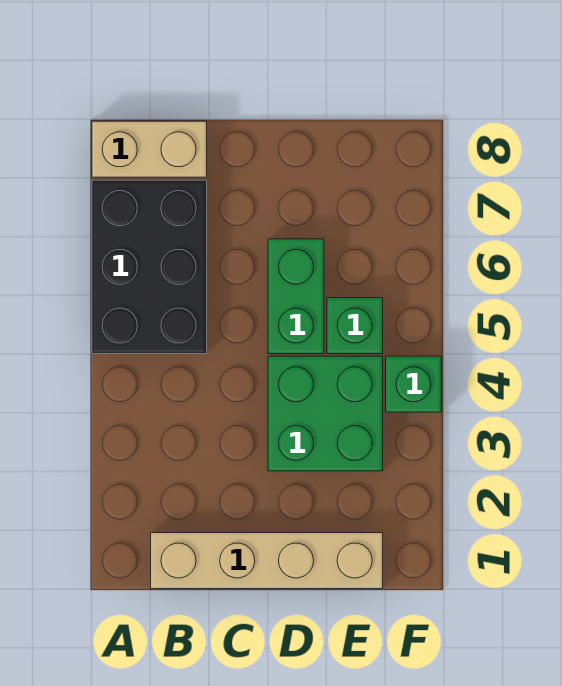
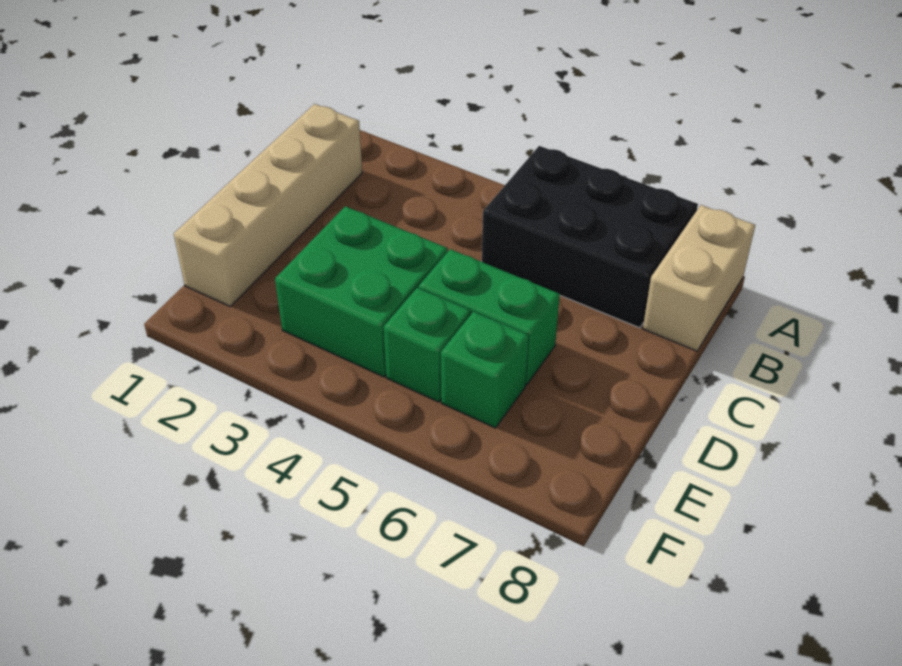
green 1x1 brick [386,356,441,412] -> green 1x1 brick moved to [441,312,529,428]

